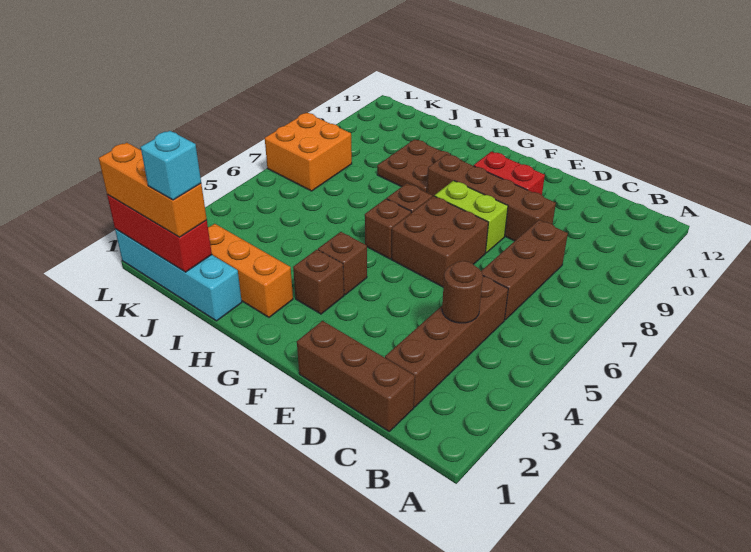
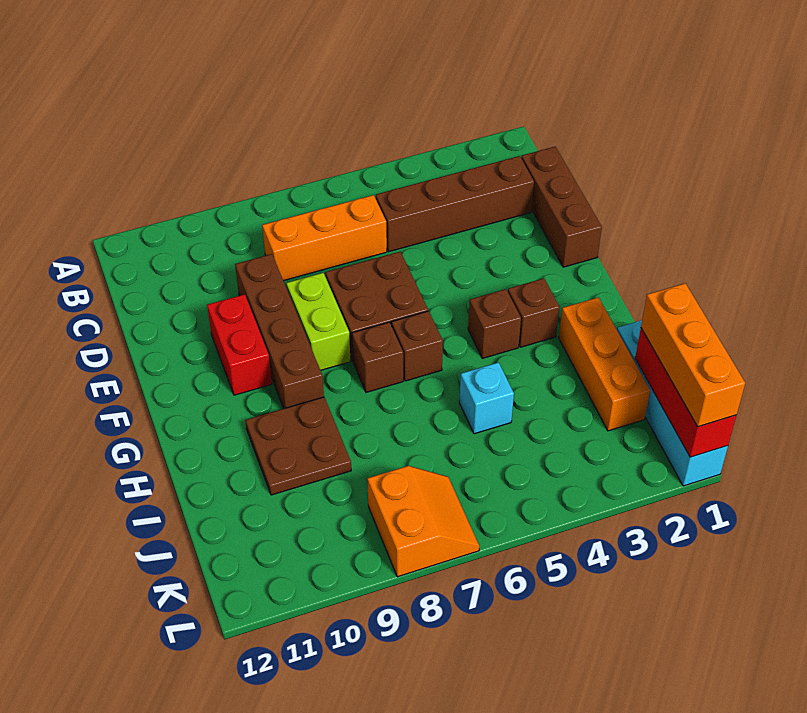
brown 1x1 round brick [442,261,483,323] -> none
brown 1x3 brick [481,220,568,320] -> orange 1x3 brick [262,195,387,281]
cyan 1x1 brick [141,131,201,200] -> cyan 1x1 brick moved to [459,362,514,434]
orange 2x2 brick [265,113,352,191] -> orange 2x2 slope [367,466,479,577]

